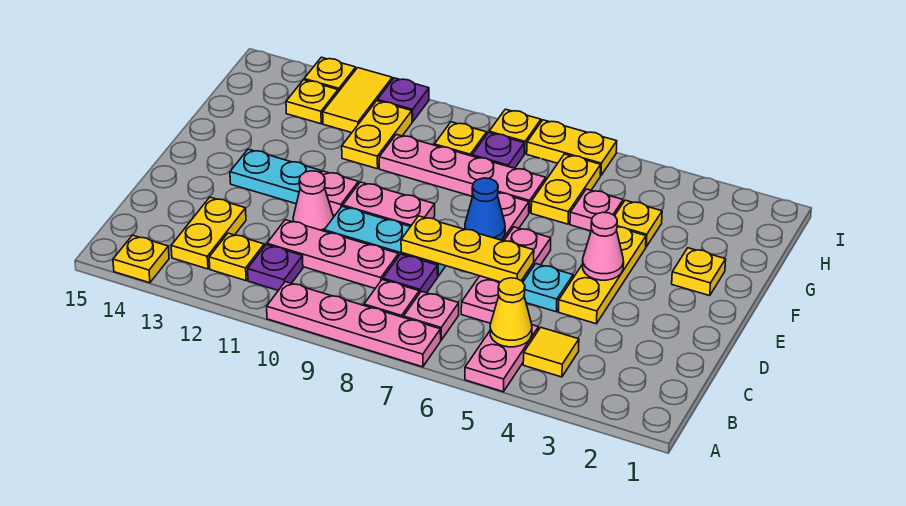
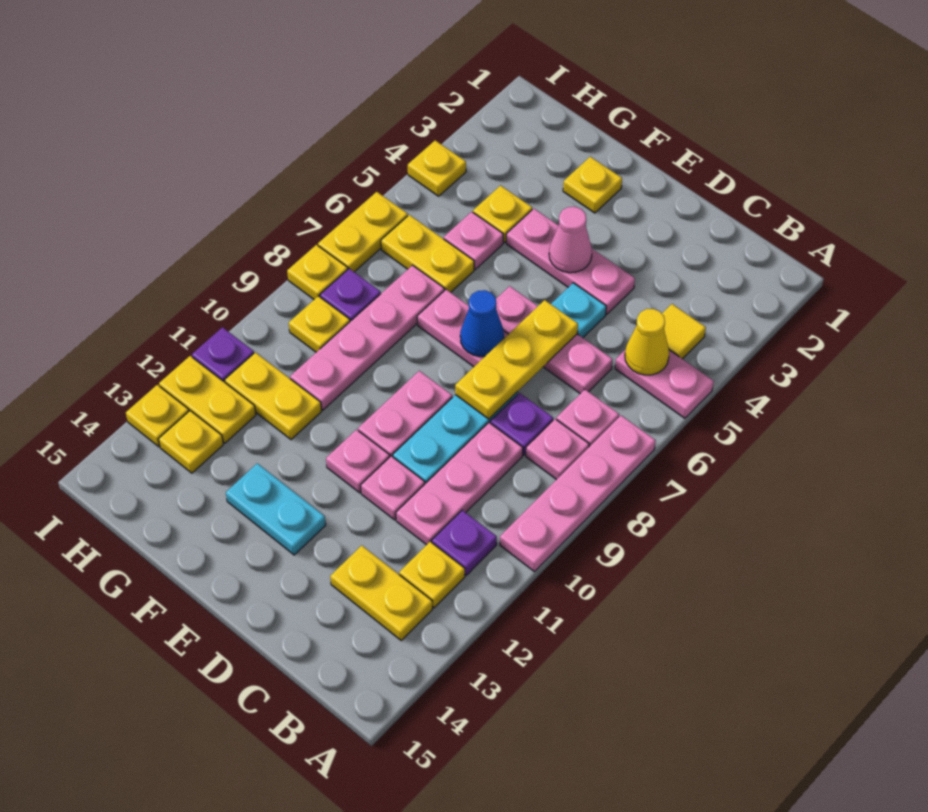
yellow 1x1 plate [113,235,169,283] -> yellow 1x1 plate moved to [408,140,466,196]
yellow 1x3 plate [558,227,646,324] -> pink 1x3 plate [506,209,635,314]
pink 1x1 cone [293,171,333,231] -> pink 1x1 plate [361,456,425,520]
cyan 1x2 plate [230,149,321,204] -> cyan 1x2 plate turned to [226,463,326,555]
yellow 1x2 tile [323,68,392,133] -> yellow 1x2 plate [159,356,256,443]

